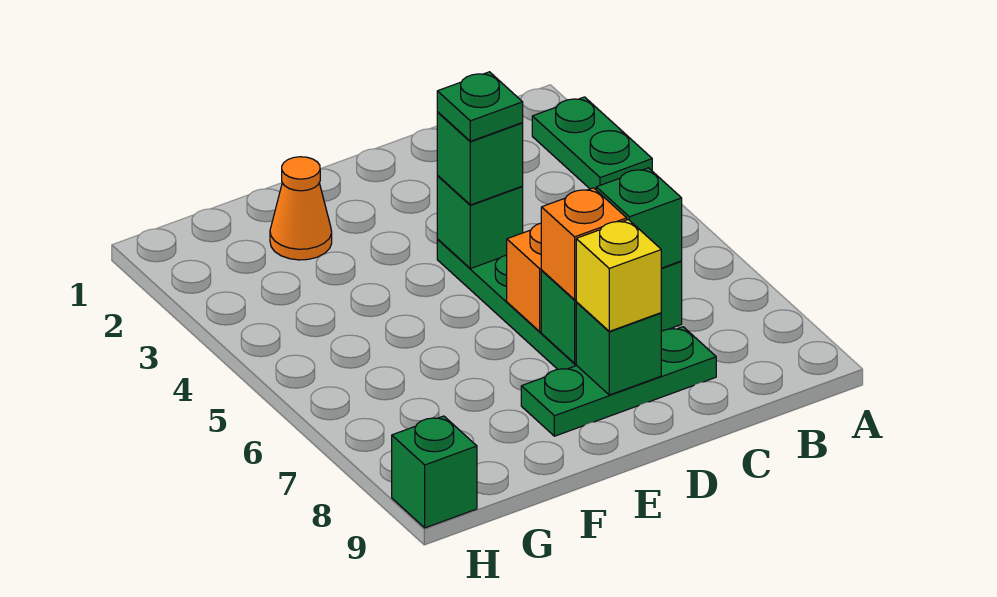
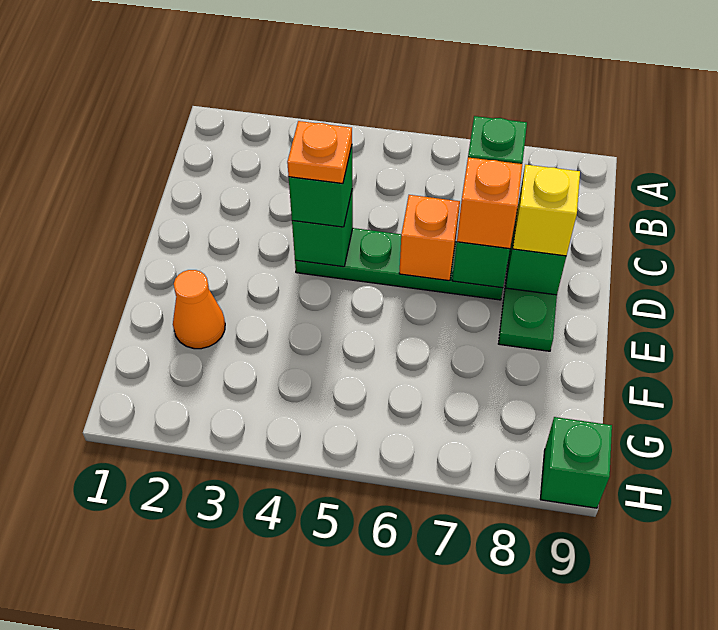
green 1x2 plate [532,97,652,189] -> none
green 1x1 plate [437,72,523,141] -> orange 1x1 plate [287,121,352,184]

